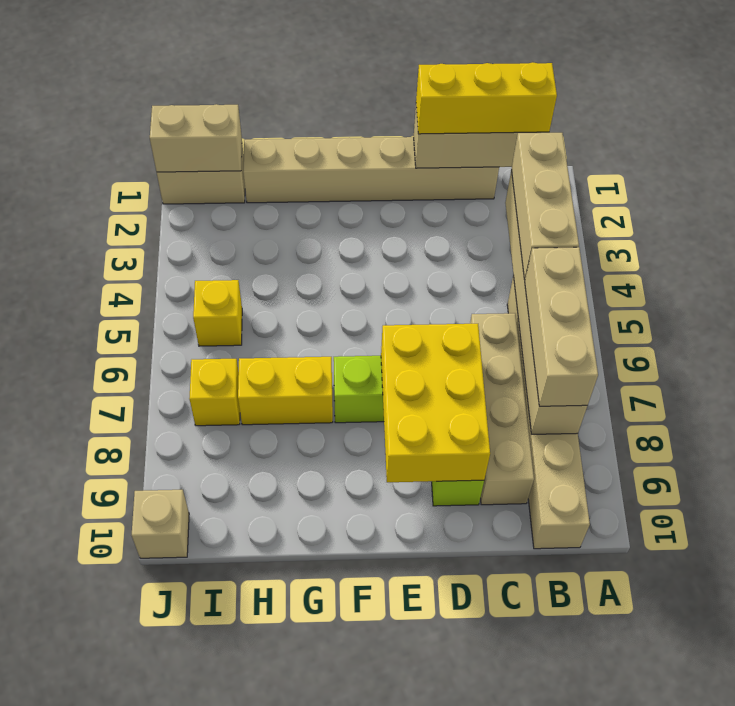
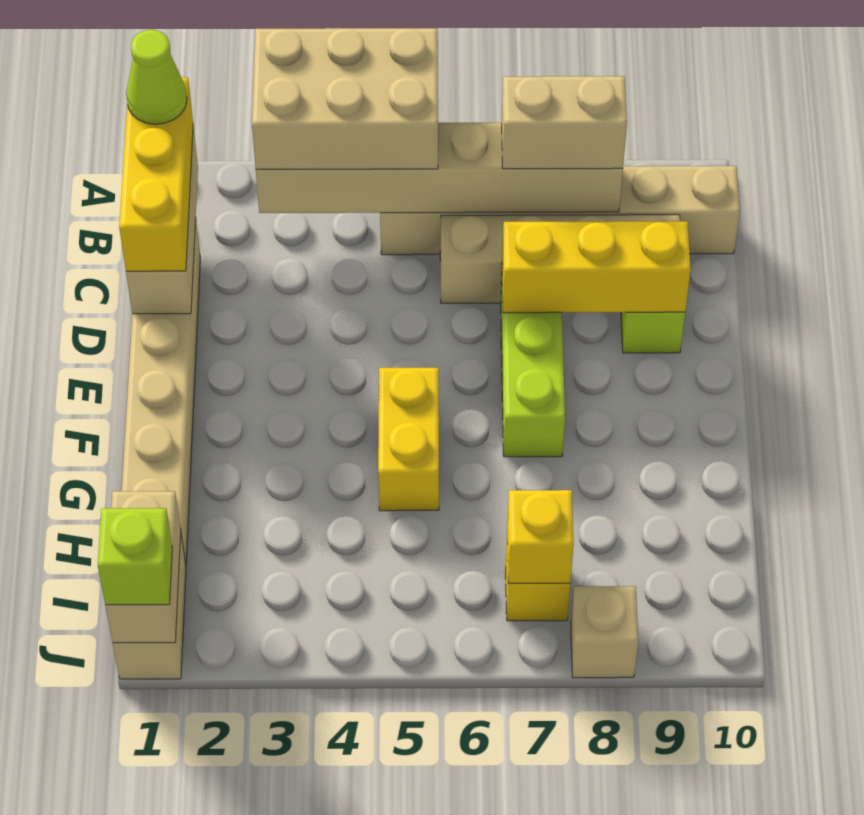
none -> lime 1x1 cone [126,30,187,124]
tan 1x3 brick [511,133,579,279] -> tan 2x3 brick [252,28,438,169]
tan 1x3 brick [525,247,598,406] -> tan 1x2 brick [502,76,627,169]
yellow 2x3 brick [381,324,490,482] -> yellow 1x3 brick [502,221,691,313]
yellow 1x2 brick [238,357,333,425] -> yellow 1x2 brick moved to [378,368,439,511]
yellow 1x1 brick [193,280,242,346] -> yellow 1x1 brick moved to [507,490,574,584]
none -> lime 1x1 brick [98,508,172,605]
tan 1x1 brick [132,490,189,558] -> tan 1x1 brick moved to [571,586,638,678]

